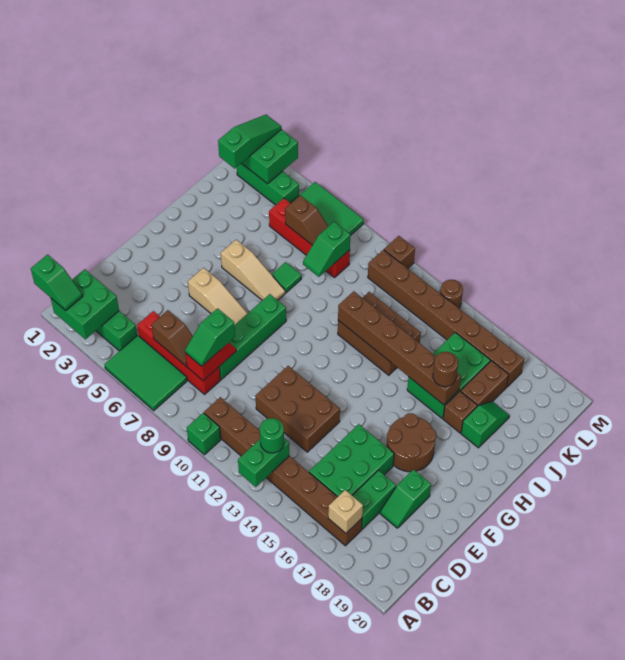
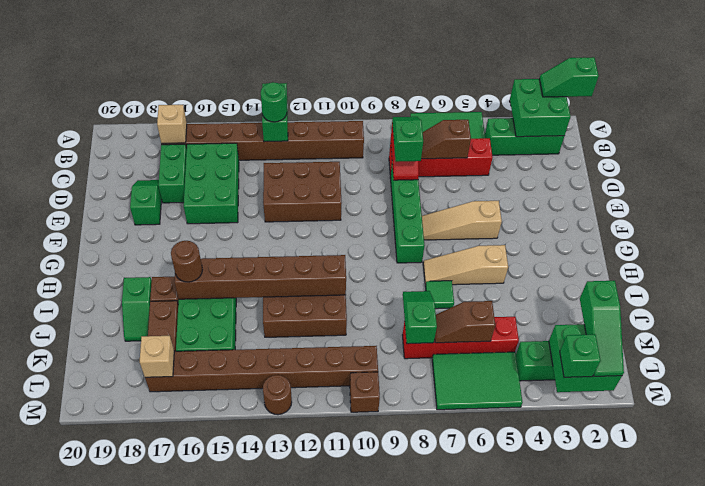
green 1x1 brick [187,413,221,455] -> green 1x1 brick moved to [560,334,601,377]
brown 2x2 round brick [387,413,436,472] -> none
none -> tan 1x1 brick [140,336,174,377]

